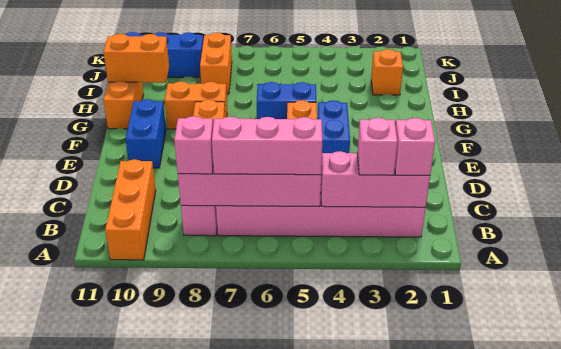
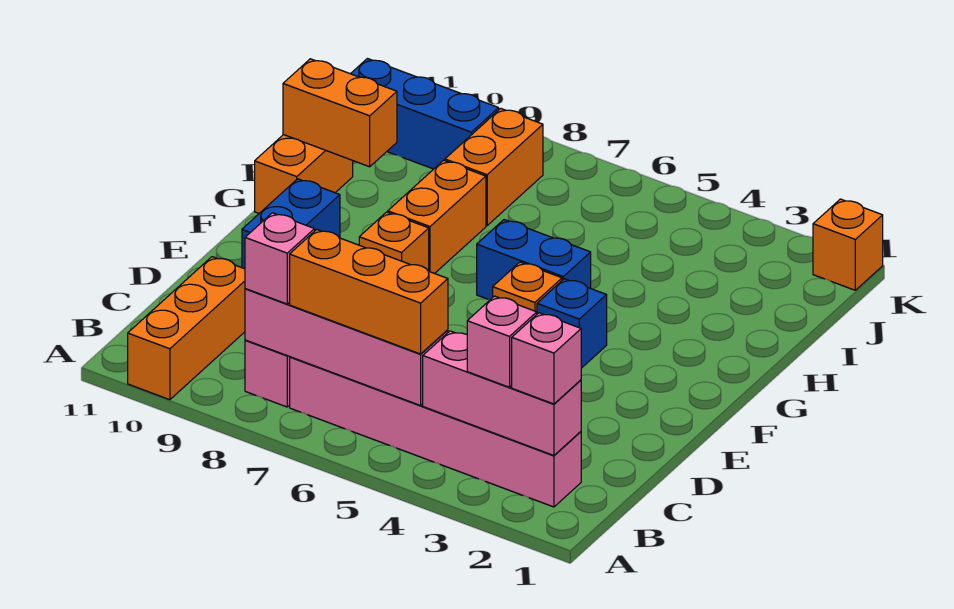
pink 1x3 brick [212,117,322,175] -> orange 1x3 brick [290,230,448,354]
blue 1x2 brick [317,100,350,167] -> blue 1x1 brick [537,279,607,368]
orange 1x2 brick [165,81,227,129] -> orange 1x2 brick turned to [388,160,486,274]
orange 1x1 brick [371,49,403,95] -> orange 1x1 brick moved to [813,199,883,290]

